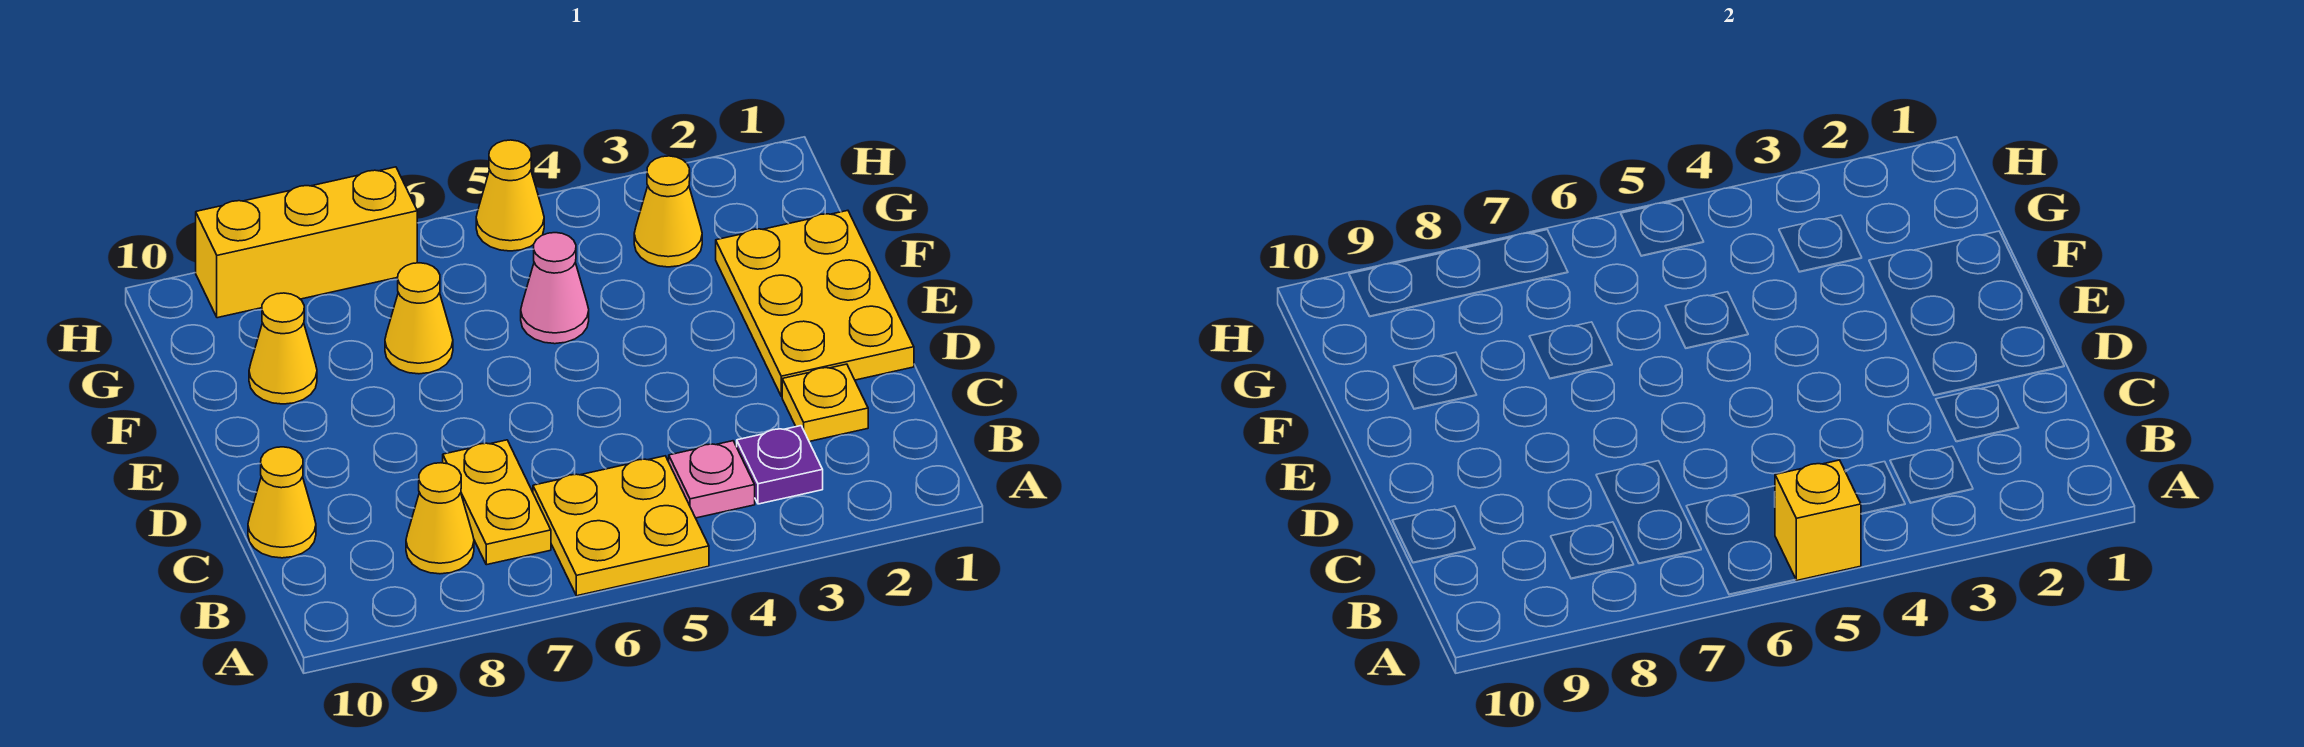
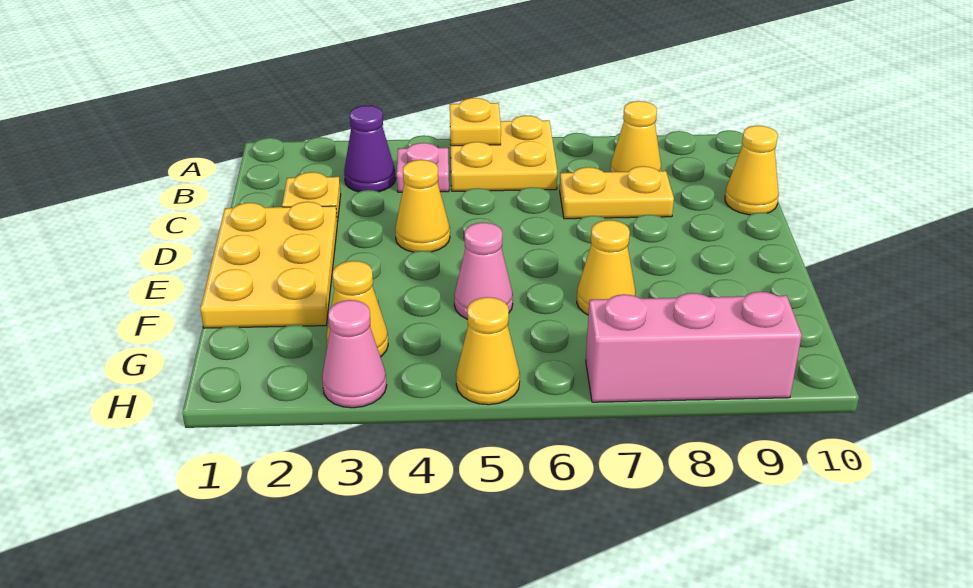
yellow 1x1 brick [1775,460,1861,581] -> yellow 1x1 plate [450,98,501,146]
purple 1x1 plate [737,426,823,504] -> purple 1x1 cone [344,106,396,192]
yellow 1x2 plate [443,440,551,565] -> yellow 1x2 plate turned to [560,166,674,219]
yellow 1x1 cone [249,293,317,404] -> yellow 1x1 cone moved to [395,160,450,252]
none -> pink 1x1 cone [322,300,387,408]
yellow 1x3 brick [196,167,417,318] -> pink 1x3 brick [586,292,802,402]

